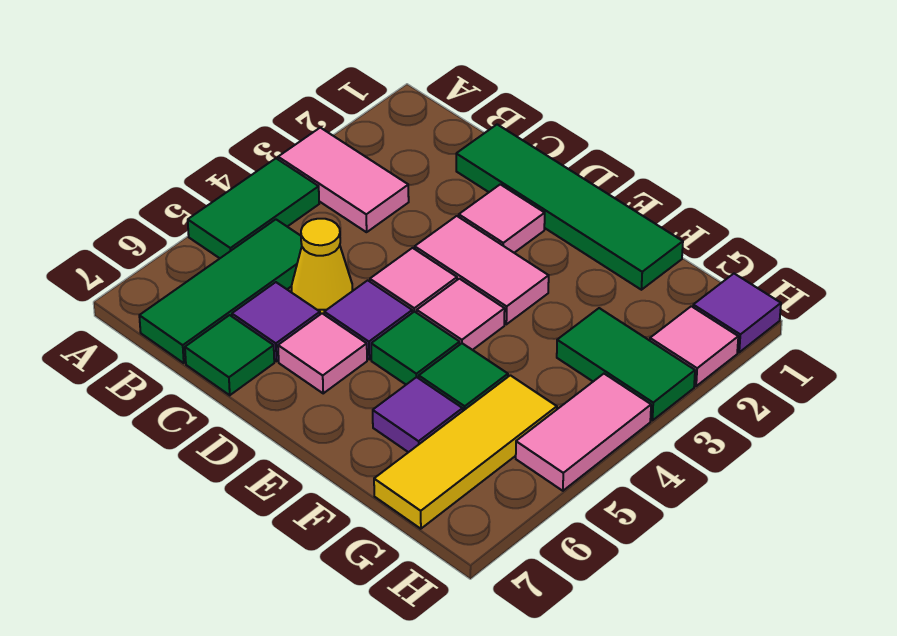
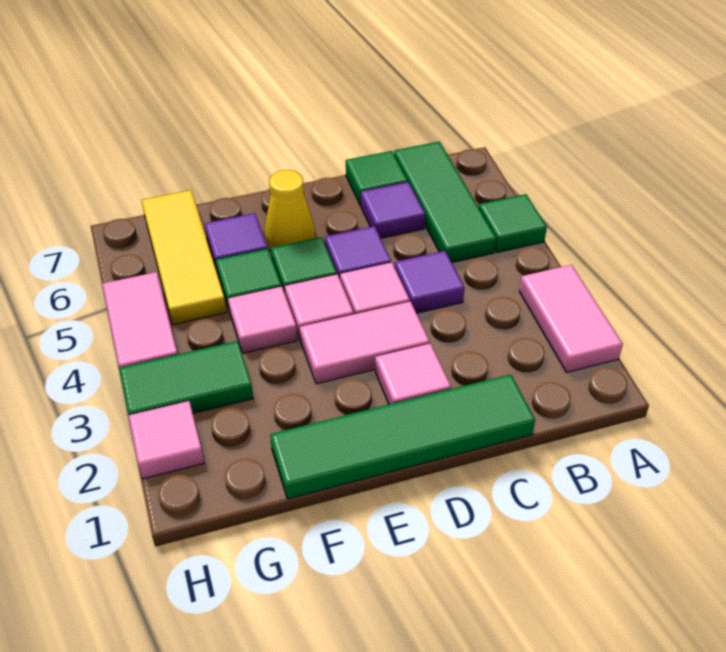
pink 1x2 tile [278,128,409,232] -> pink 1x2 tile turned to [519,265,623,372]
green 1x2 tile [188,158,319,258] -> green 1x1 tile [479,194,547,253]
yellow 1x1 cone [292,219,353,314] -> yellow 1x1 cone moved to [264,170,316,251]
pink 1x1 tile [278,313,367,393] -> pink 1x1 tile moved to [228,287,297,353]
purple 1x1 tile [693,274,781,352] -> purple 1x1 tile moved to [394,251,465,313]

